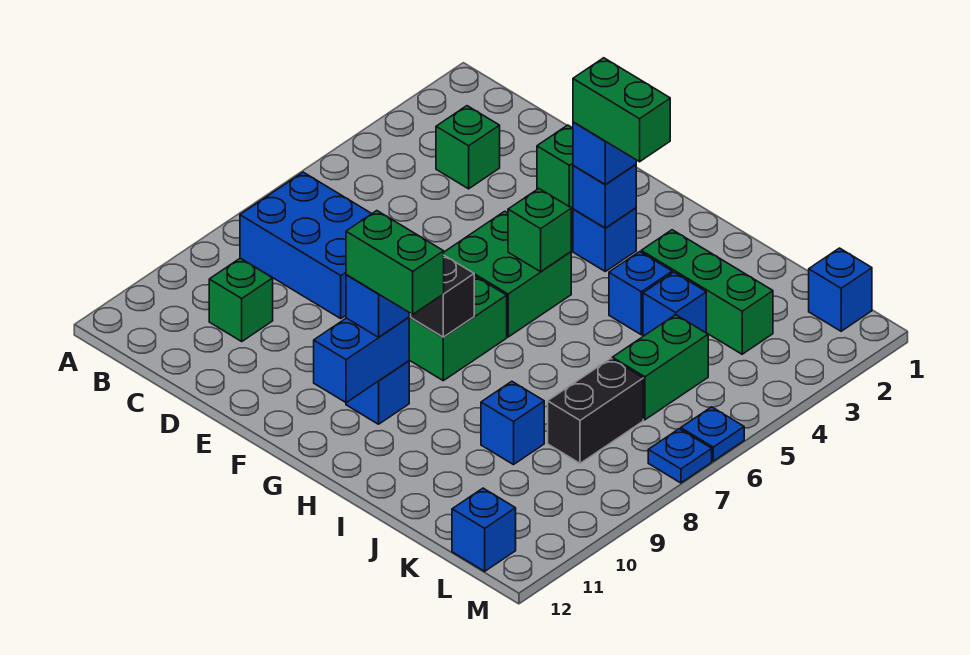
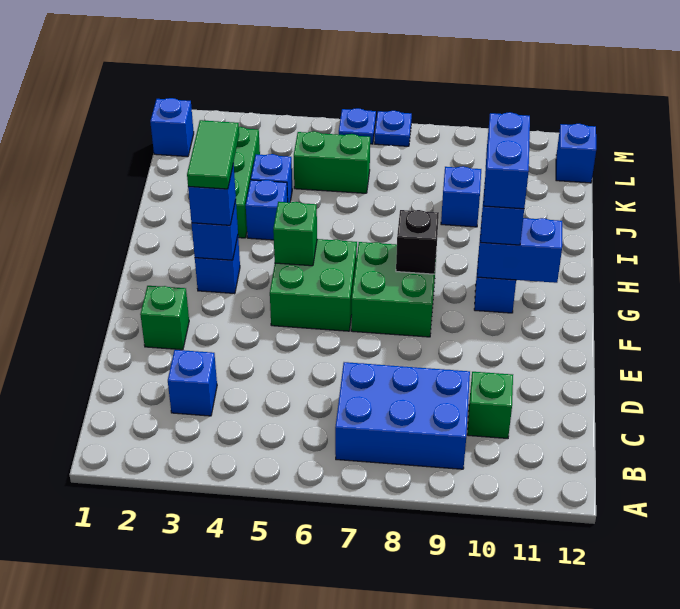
blue 2x3 brick [240,172,372,318] -> blue 2x3 brick turned to [335,362,470,469]
green 1x1 brick [436,106,500,189] -> blue 1x1 brick [168,350,217,416]
green 1x2 brick [573,58,670,162] -> green 1x2 tile [187,120,239,189]
green 1x2 brick [346,211,444,314] -> blue 1x2 brick [484,112,530,209]
black 1x2 brick [548,358,643,463] -> none

